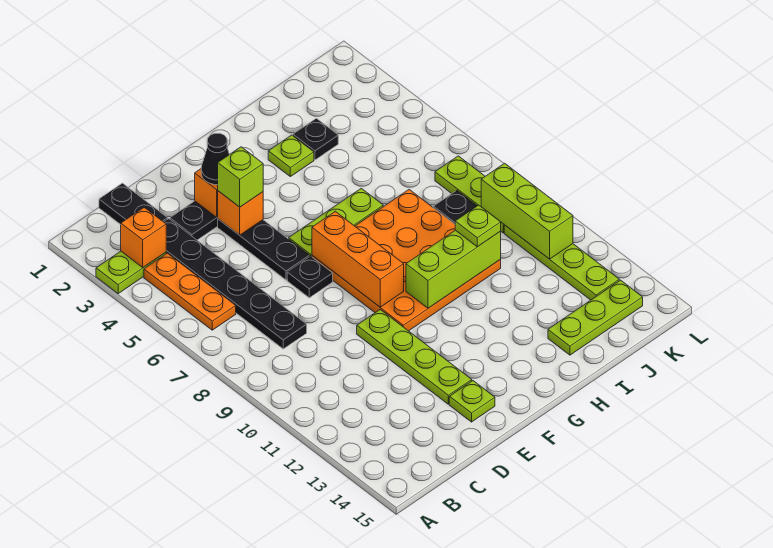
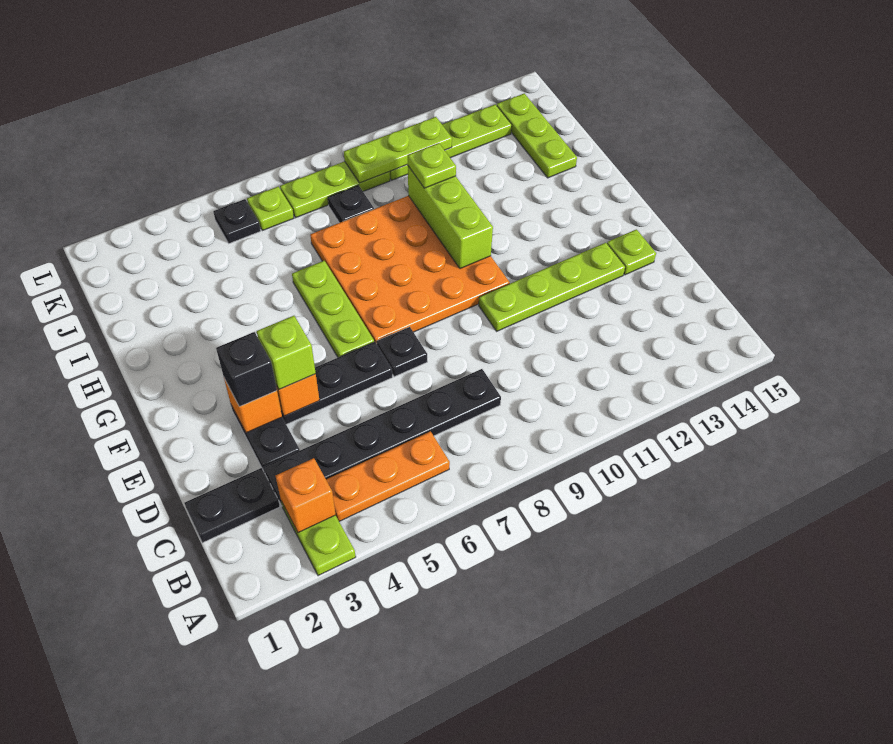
black 1x1 cone [201,133,229,185] -> black 1x1 brick [216,332,277,407]
orange 1x3 brick [312,211,404,307] -> none
lime 1x1 plate [268,135,314,177] -> lime 1x1 plate moved to [247,187,294,231]
black 1x1 plate [293,118,338,160] -> black 1x1 plate moved to [213,199,261,243]
lime 1x3 brick [481,163,573,259] -> lime 1x3 plate [344,117,452,183]

